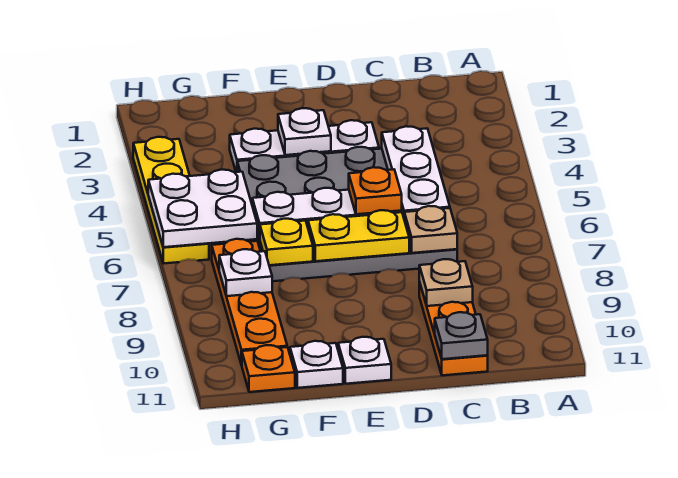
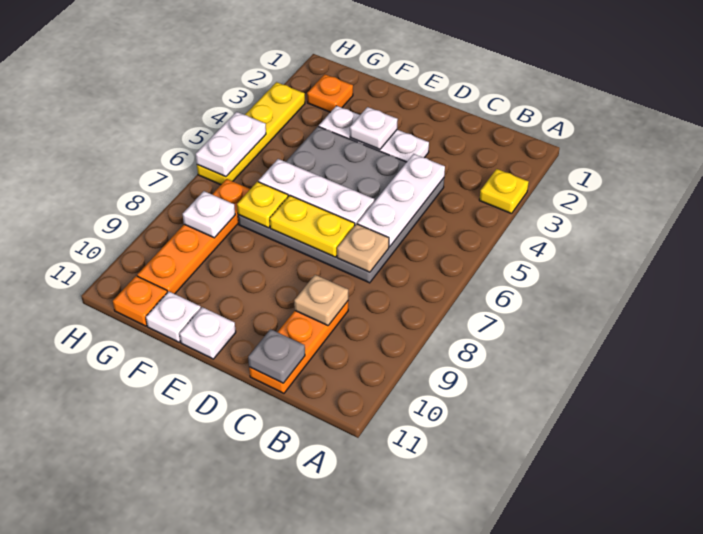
none -> yellow 1x1 plate [479,169,529,214]
orange 1x1 plate [349,167,402,214] -> orange 1x1 plate moved to [307,74,353,112]
white 2x2 plate [148,170,257,247] -> white 1x2 plate [196,112,266,177]

